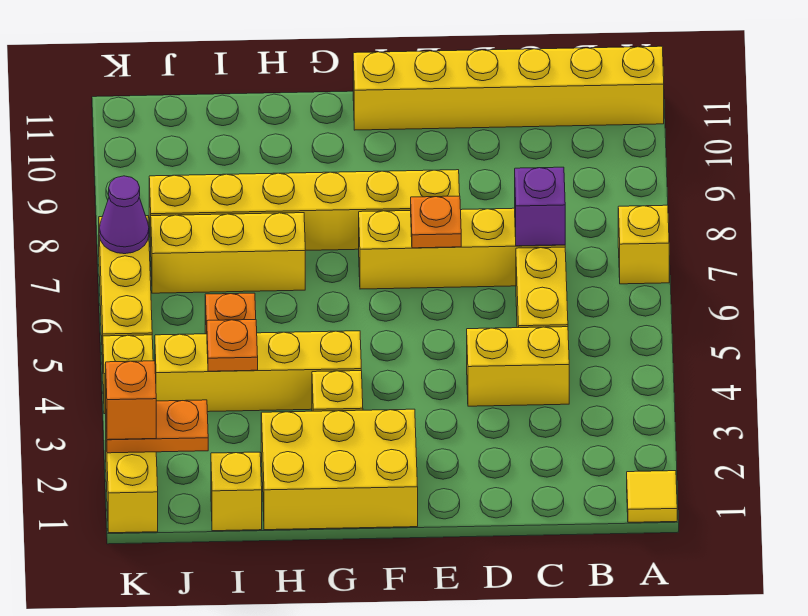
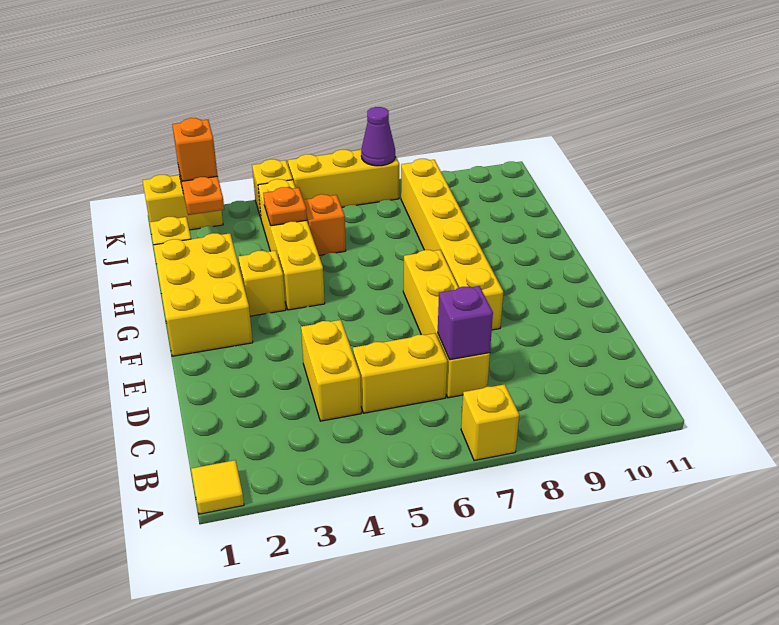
yellow 1x6 brick [353,46,664,130] -> none
orange 1x1 plate [411,196,461,248] -> none
yellow 1x3 brick [151,213,305,293] -> none

